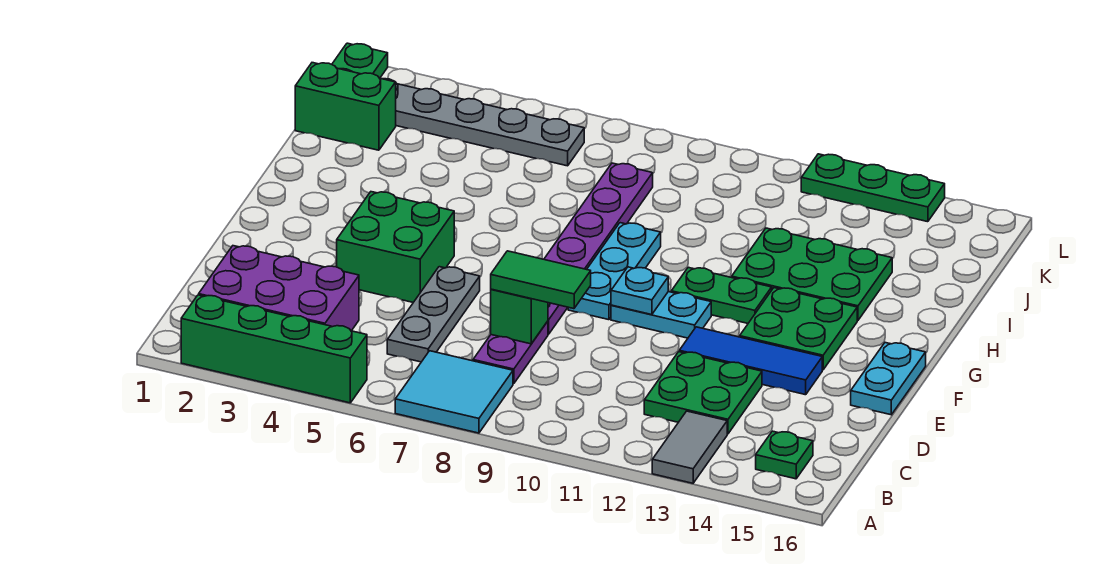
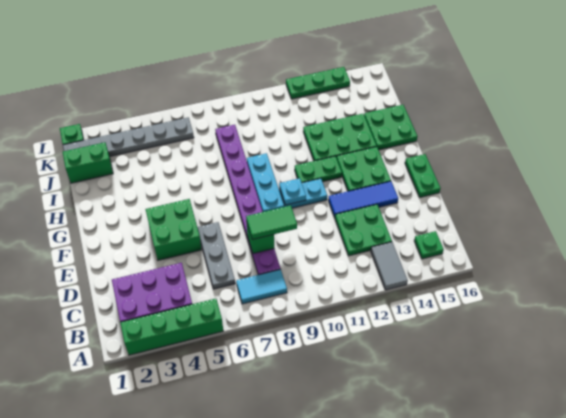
cyan 2x2 tile [395,351,513,433] -> cyan 1x2 tile [236,269,287,304]
cyan 1x2 plate [851,343,926,415] -> green 1x2 plate [405,154,440,197]
none -> green 2x2 plate [364,105,417,150]

